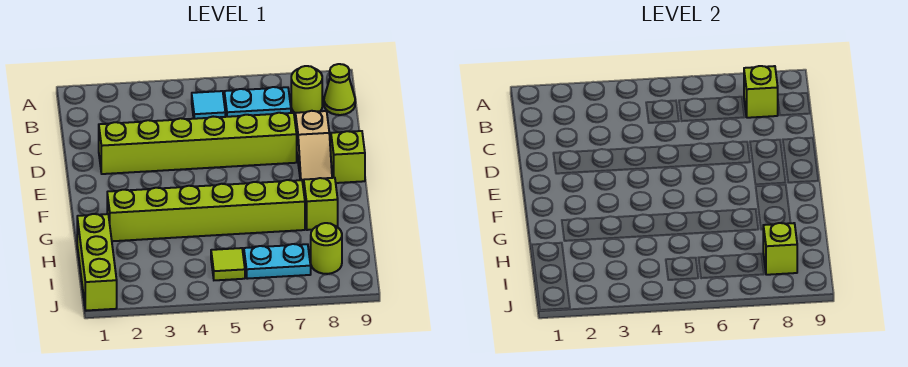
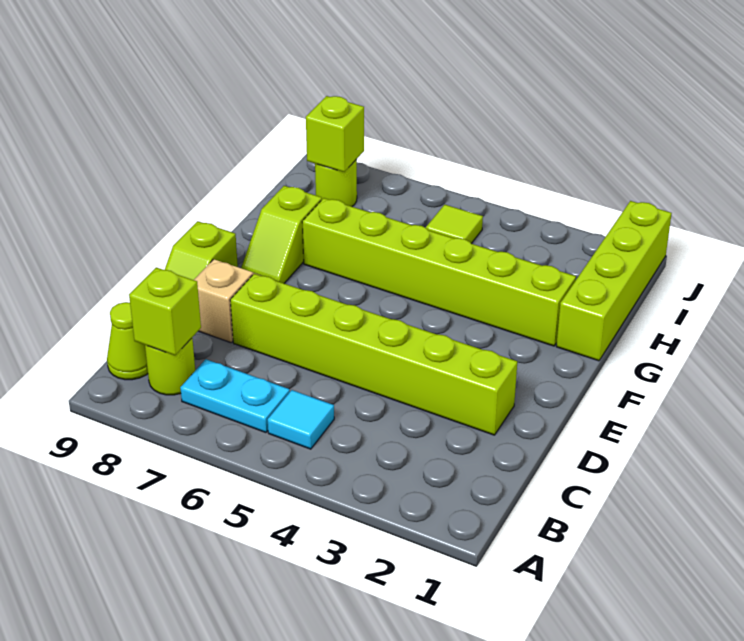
lime 1x3 brick [77,214,117,311] -> lime 1x4 brick [556,201,672,361]
cyan 1x2 plate [244,244,311,279] -> none

